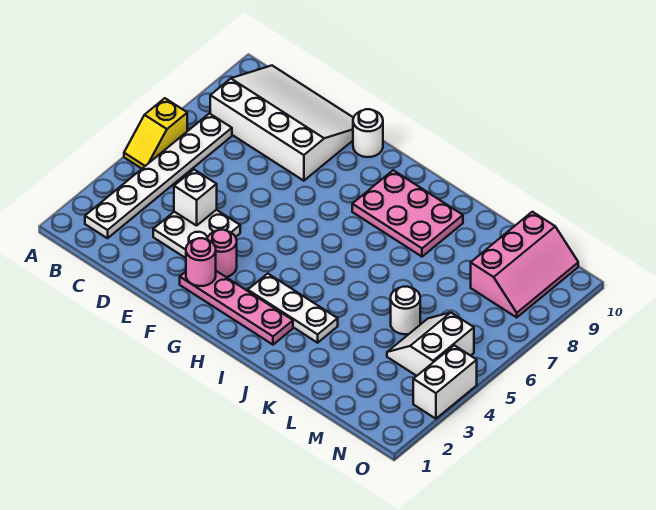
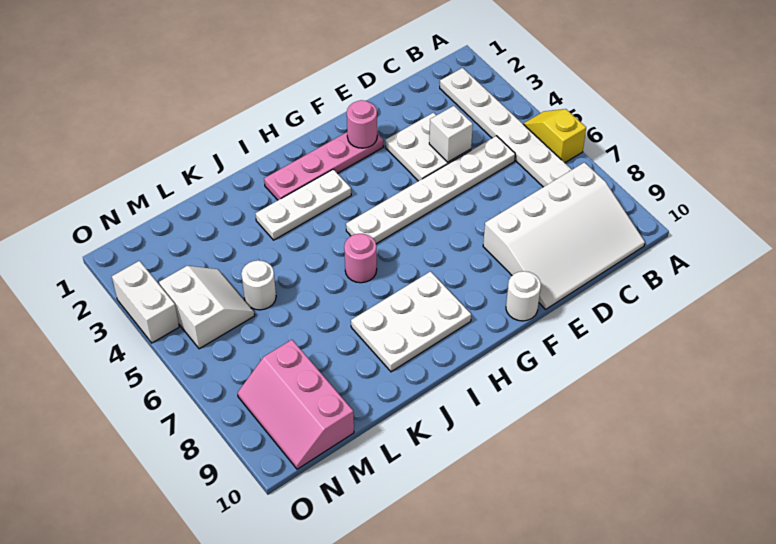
none -> white 1x6 plate [346,136,515,244]
pink 1x1 round brick [207,230,237,277] -> pink 1x1 round brick moved to [344,234,377,283]
pink 2x3 plate [352,170,463,257] -> white 2x3 plate [351,272,471,372]

